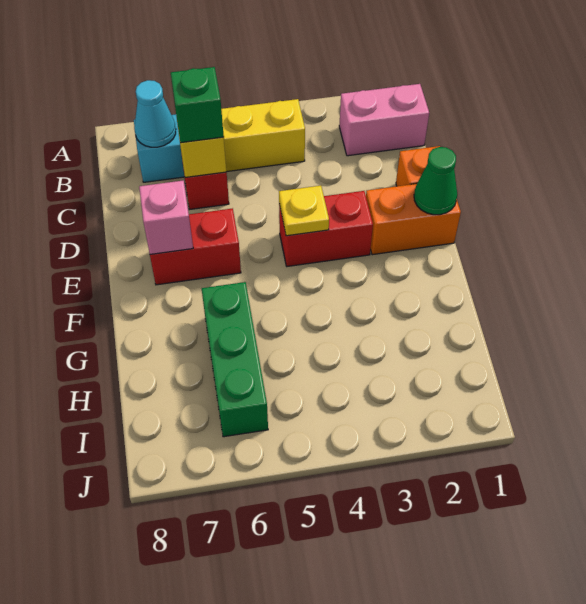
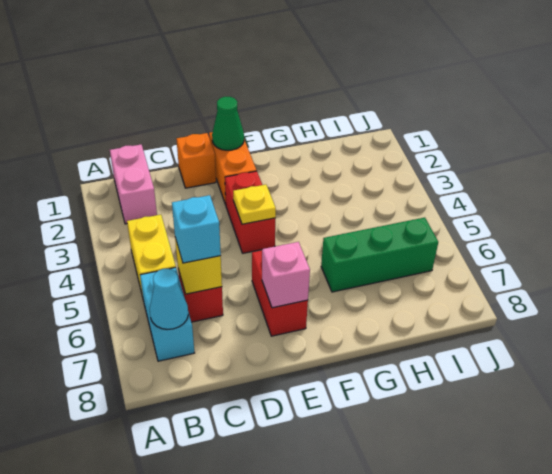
green 1x1 brick [171,67,224,143] -> cyan 1x1 brick [172,195,221,263]

